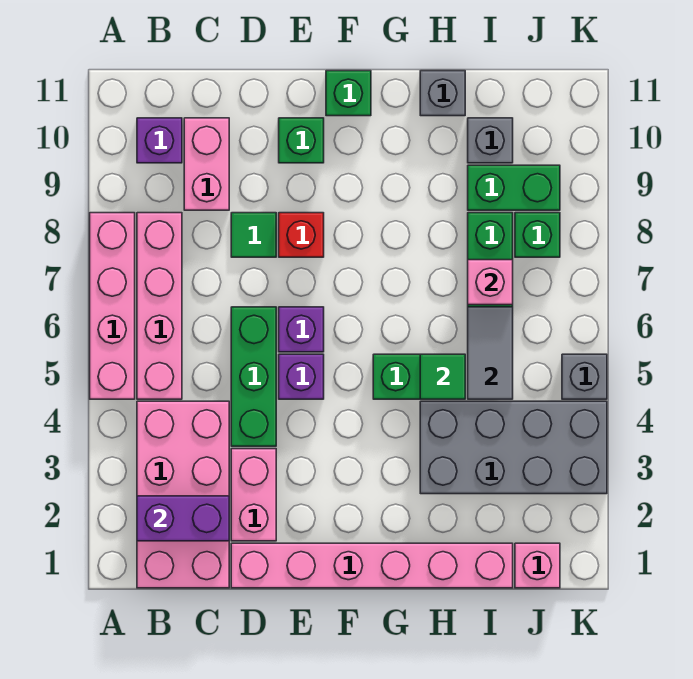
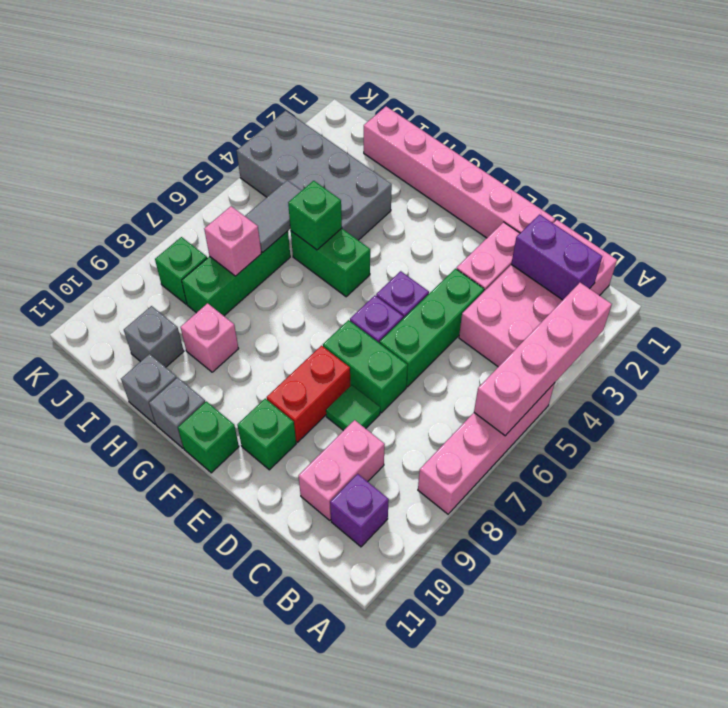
pink 1x4 brick [137,213,182,399] -> pink 1x4 brick moved to [474,283,612,436]
red 1x1 brick [279,213,324,257] -> red 1x2 brick [267,346,350,442]
green 1x1 tile [420,354,465,399] -> green 1x1 brick [288,181,342,250]
green 1x2 brick [468,165,560,210] -> green 1x2 brick moved to [323,320,408,413]
pink 1x1 brick [515,543,560,588] -> pink 1x1 brick moved to [180,303,239,372]
grey 1x1 brick [562,354,607,399] -> grey 1x1 brick moved to [149,377,205,448]

